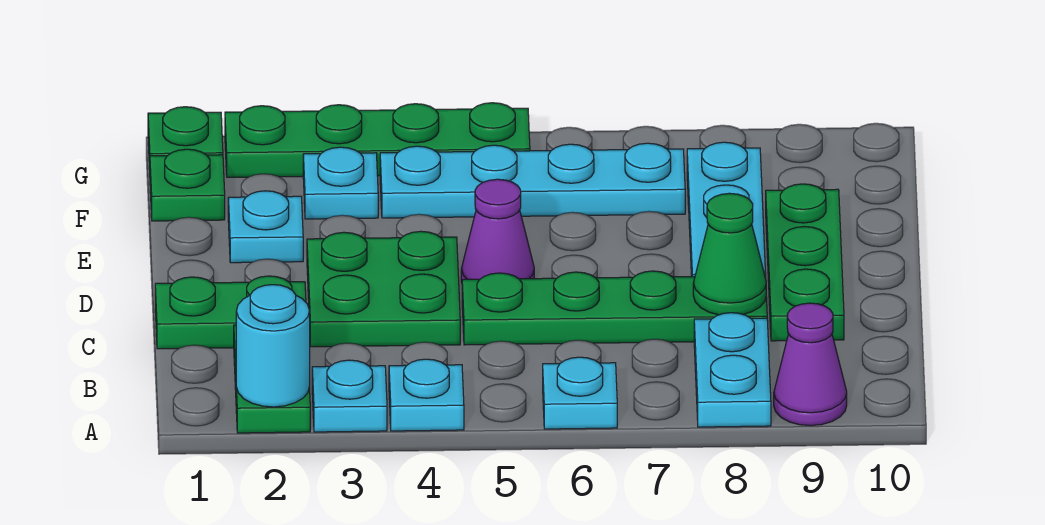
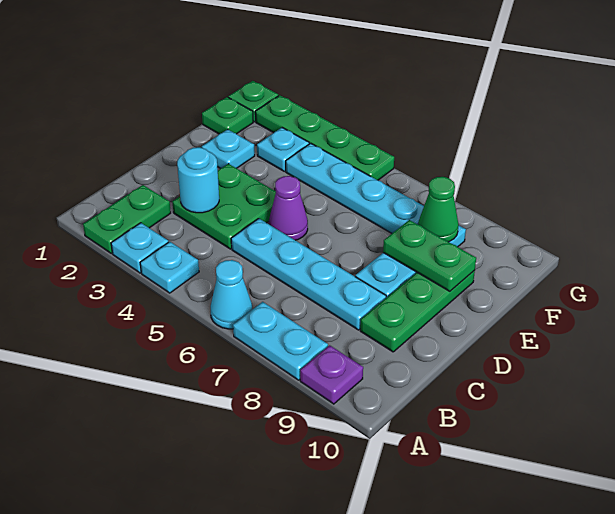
cyan 1x1 round brick [236,285,310,407] -> cyan 1x1 round brick moved to [177,147,219,213]
cyan 1x1 plate [543,357,617,429] -> cyan 1x1 cone [210,260,252,329]
cyan 1x2 plate [694,313,771,427] -> cyan 1x2 plate turned to [233,302,328,380]
purple 1x1 cone [774,303,847,426] -> purple 1x1 plate [300,345,363,404]
green 1x2 plate [155,276,306,349] -> green 1x2 plate moved to [383,220,476,291]
green 1x4 plate [462,271,767,345] -> cyan 1x4 plate [231,219,386,330]
green 1x1 cone [693,193,766,315] -> green 1x1 cone moved to [418,177,459,242]

